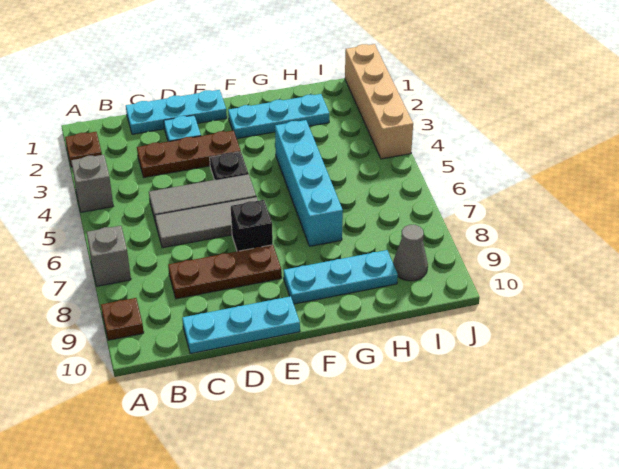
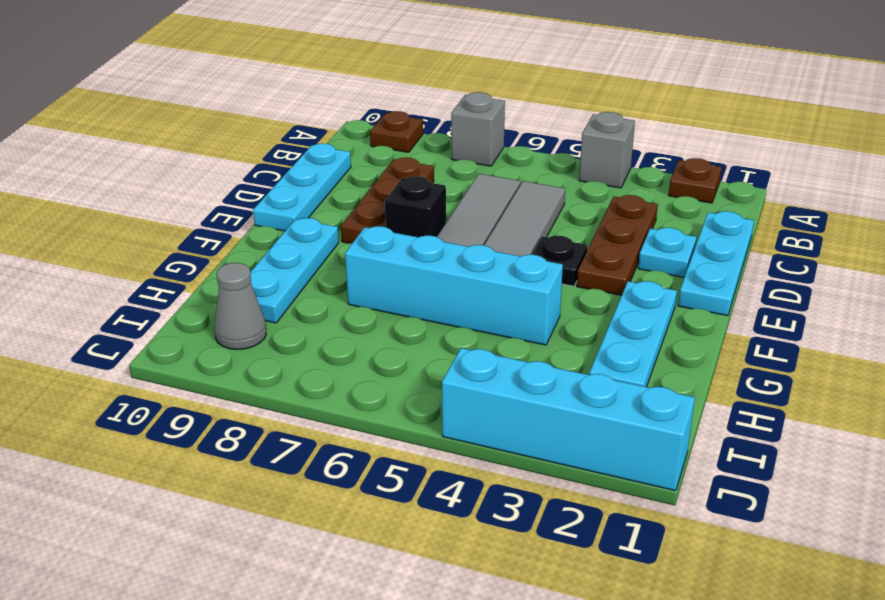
tan 1x4 brick [345,44,413,159] -> cyan 1x4 brick [442,348,695,491]

